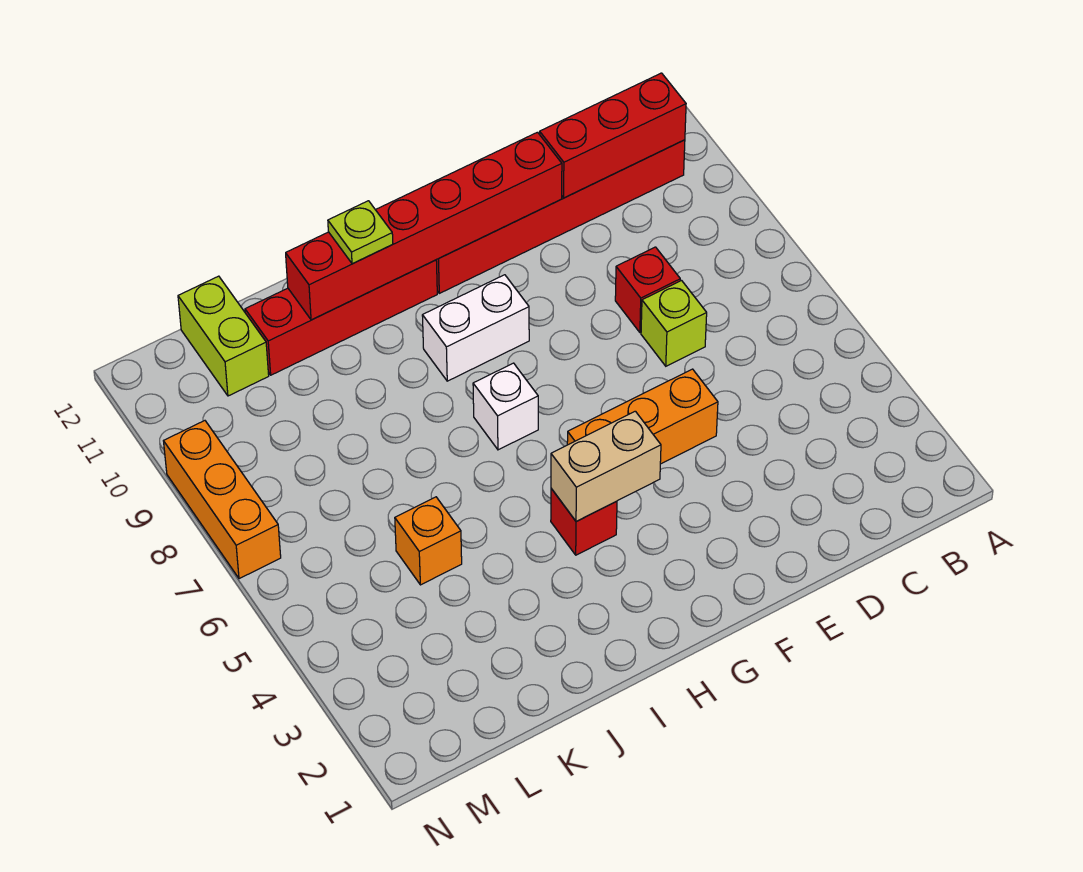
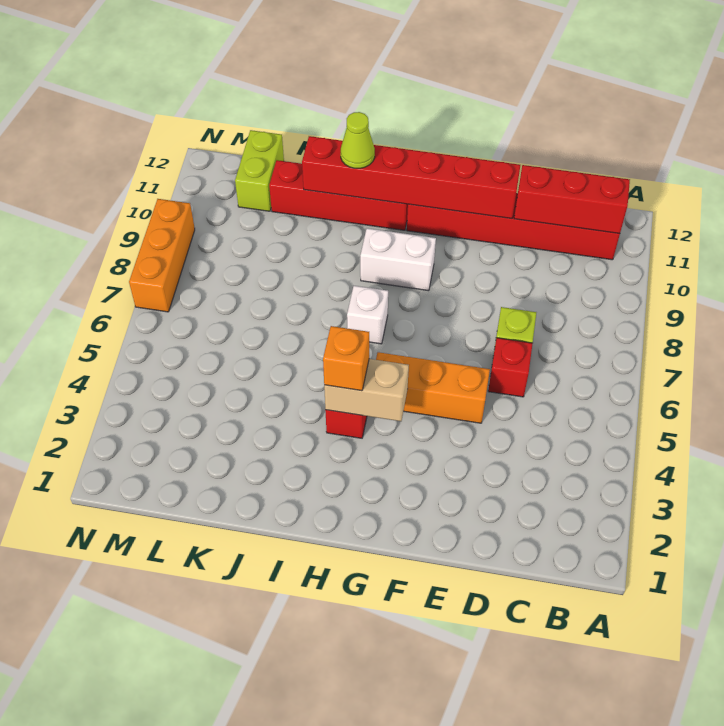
red 1x1 brick [615,247,680,333] -> red 1x1 brick moved to [488,338,533,397]
lime 1x1 plate [328,201,393,264] -> lime 1x1 cone [341,112,375,168]
orange 1x1 brick [395,497,462,585] -> orange 1x1 brick moved to [323,326,369,391]

